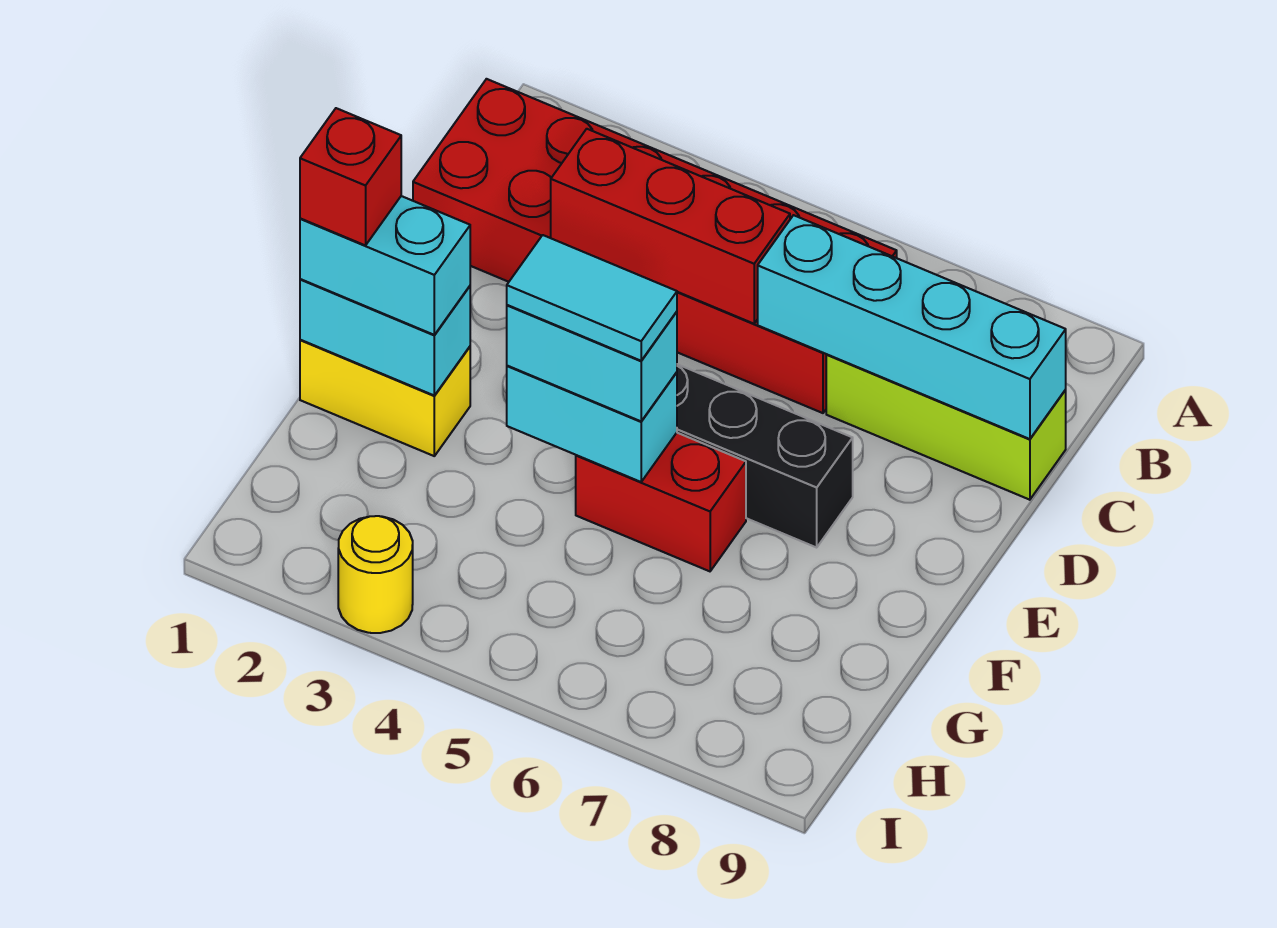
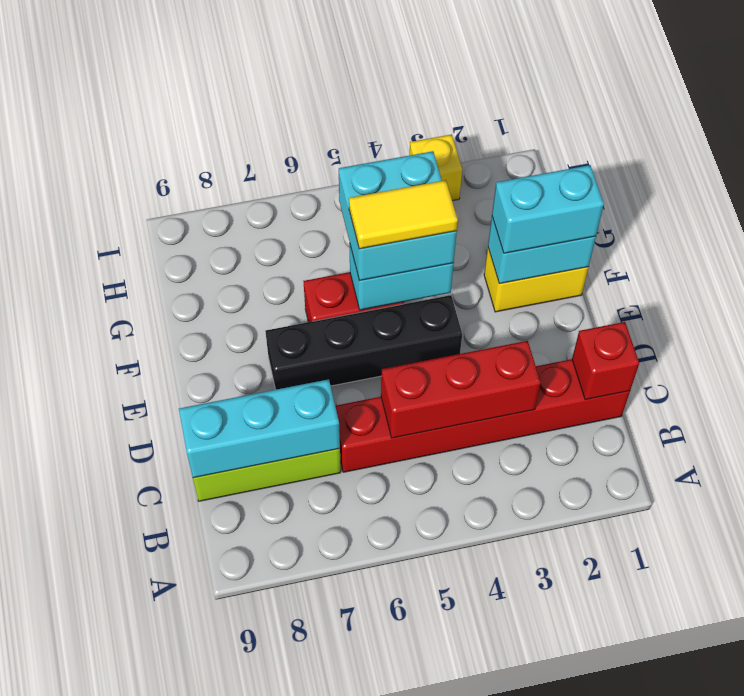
red 2x6 brick [413,79,897,413] -> red 1x6 brick [335,359,630,472]
cyan 1x4 brick [758,215,1066,439] -> cyan 1x3 brick [179,379,340,478]
red 1x1 brick [300,108,401,245] -> red 1x1 brick moved to [572,322,639,400]
cyan 1x2 brick [507,305,677,421] -> cyan 2x2 brick [339,151,457,281]
cyan 1x2 tile [507,235,677,361] -> yellow 1x2 tile [349,180,458,249]
yellow 1x1 round brick [338,516,413,633] -> yellow 1x1 brick [410,134,462,201]

